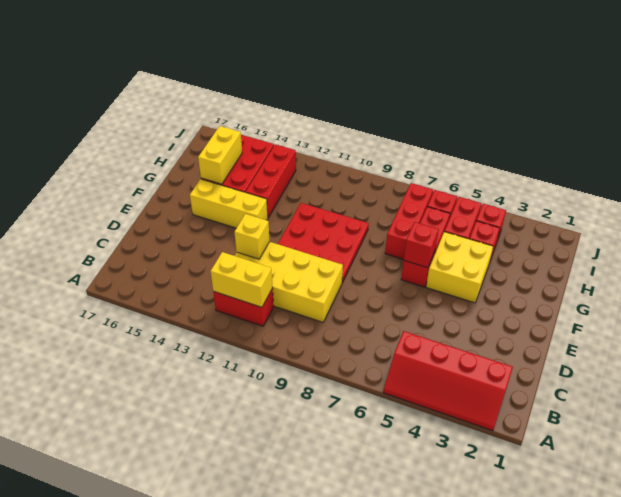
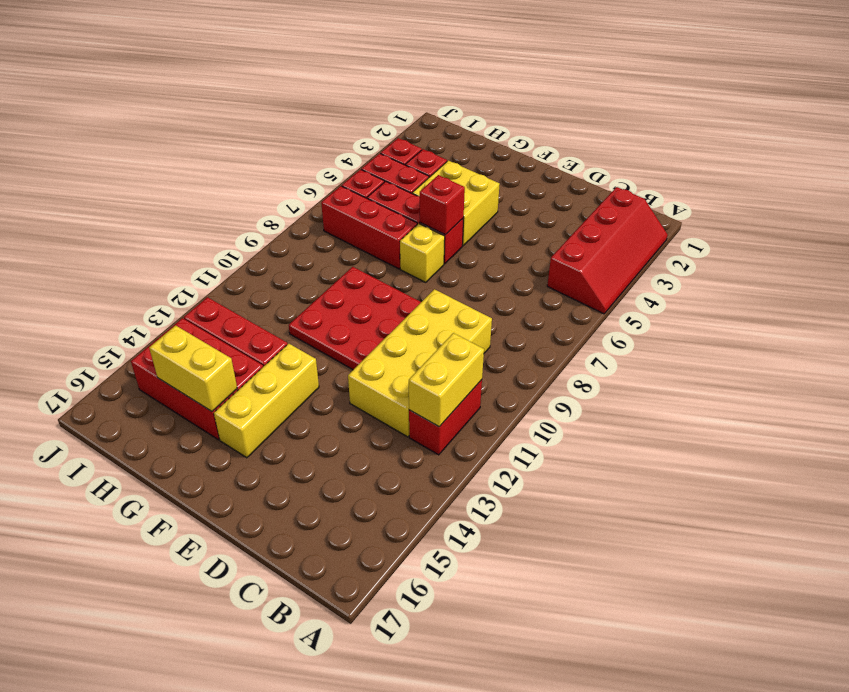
yellow 1x1 brick [234,214,270,259] -> yellow 1x1 brick moved to [400,224,445,282]

